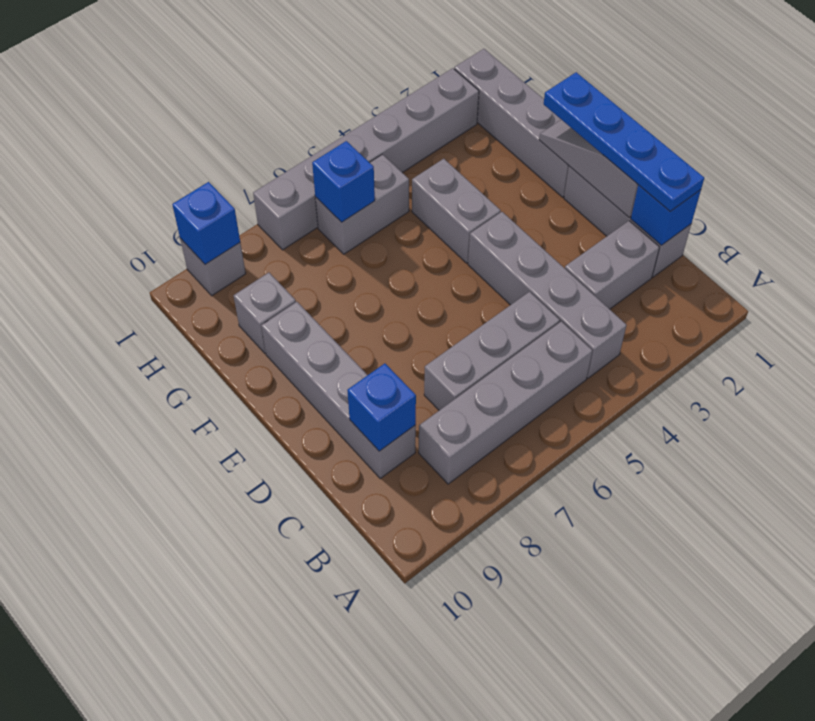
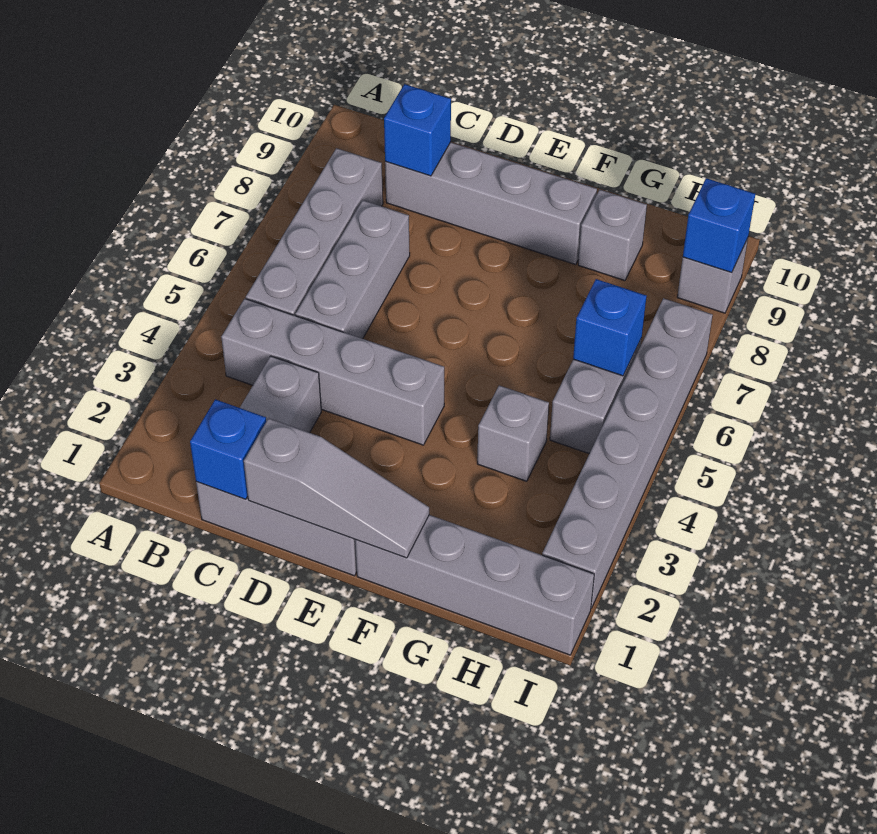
blue 1x4 plate [544,72,704,211] -> none
grey 1x2 brick [412,159,501,263] -> grey 1x1 brick [477,386,549,481]

